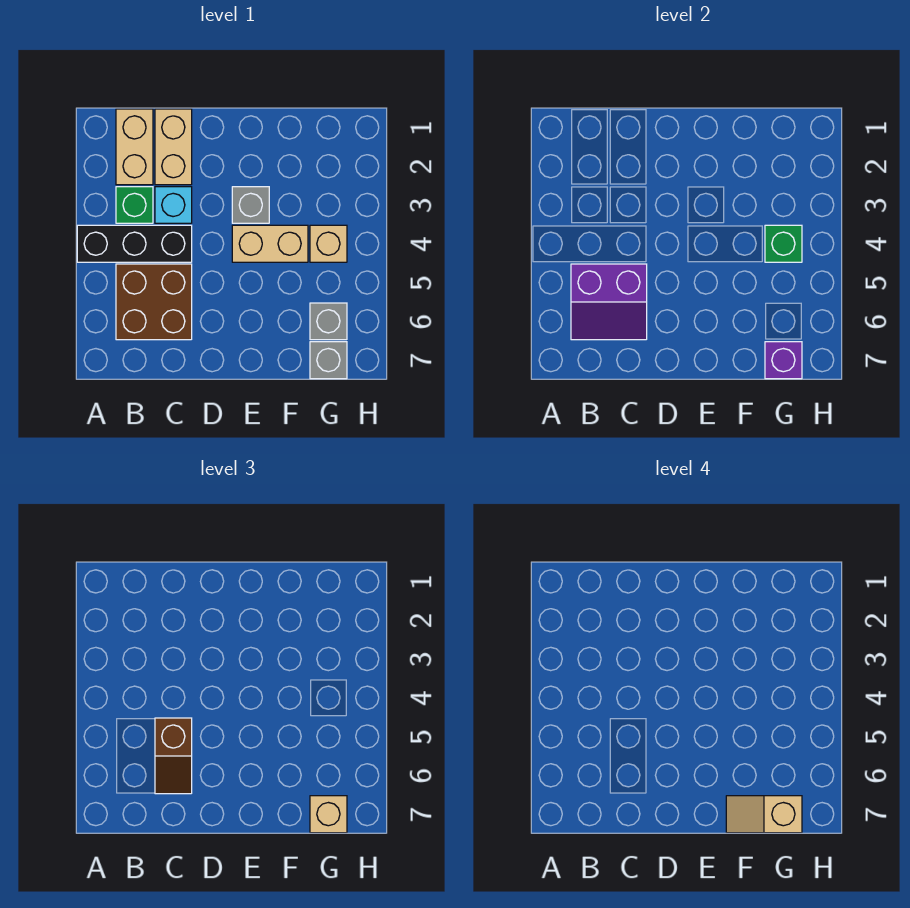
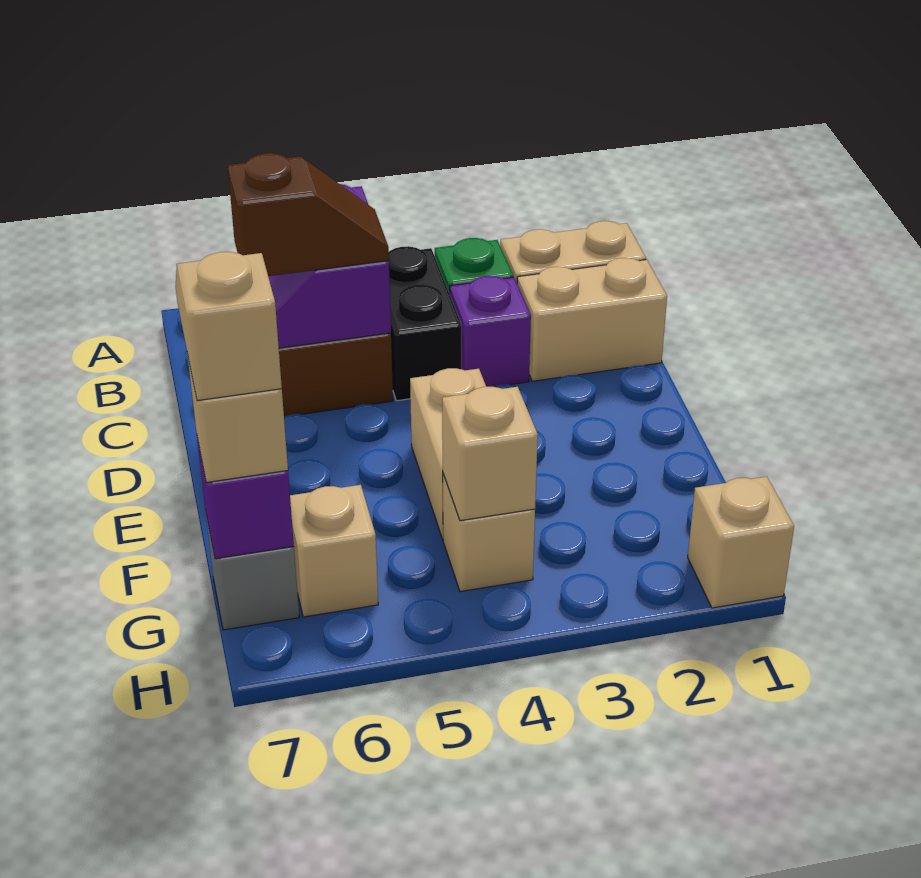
black 1x3 brick [77,225,192,262] -> black 1x2 brick [389,246,461,401]
cyan 1x1 brick [155,187,192,223] -> purple 1x1 brick [450,276,531,387]
brown 1x2 slope [155,718,192,794] -> brown 1x2 slope turned to [228,153,389,276]
grey 1x1 brick [232,187,269,223] -> none
green 1x1 brick [765,225,802,262] -> tan 1x1 brick [442,387,538,521]
grey 1x1 brick [310,303,347,340] -> tan 1x1 brick [290,485,378,617]
none -> tan 1x1 brick [688,477,794,608]

